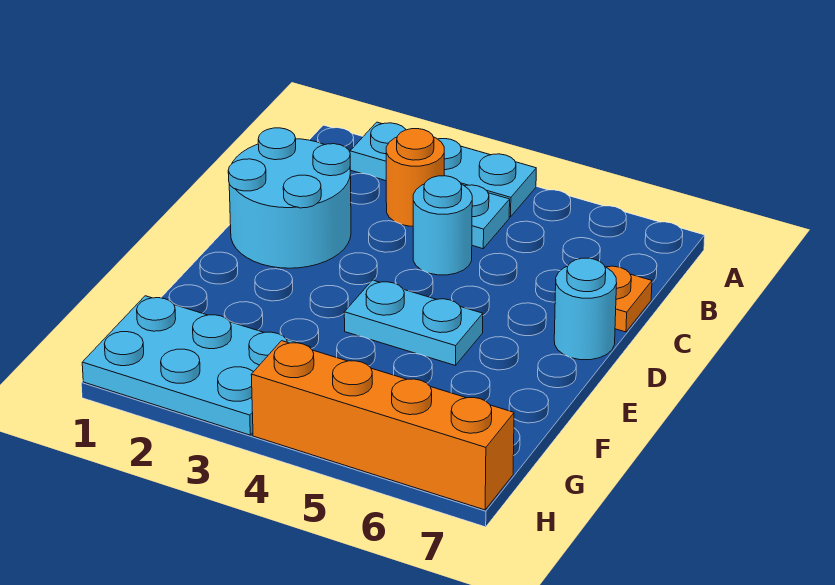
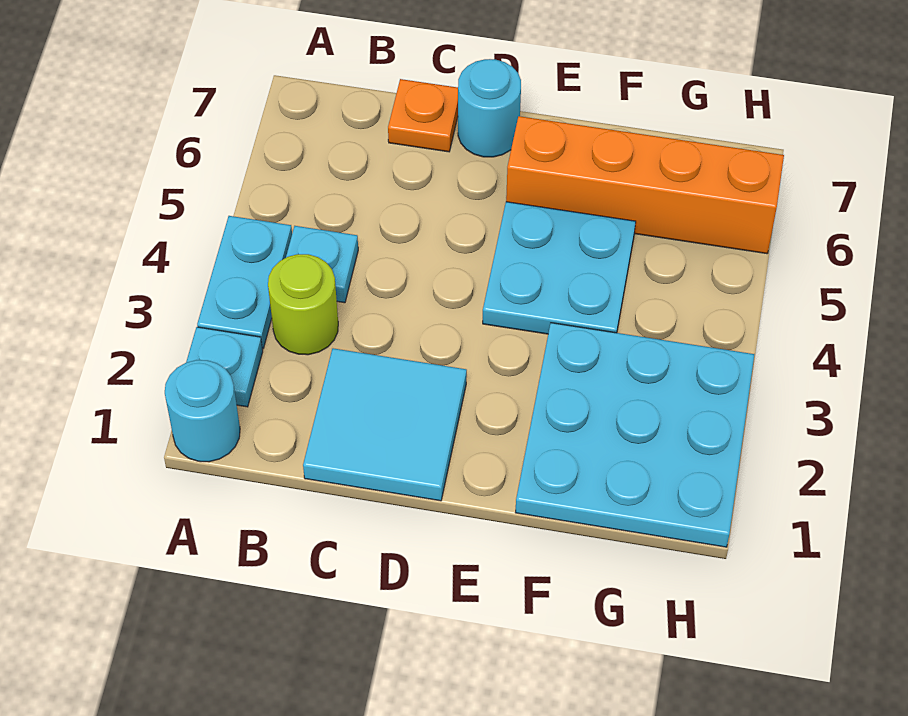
orange 1x1 round brick [386,129,444,226] -> lime 1x1 round brick [268,254,338,355]
cyan 2x2 round brick [228,128,351,268] -> cyan 2x2 tile [303,348,467,501]
cyan 1x1 round brick [413,176,472,275] -> cyan 1x1 round brick moved to [165,360,240,462]
cyan 1x2 plate [344,280,483,366] -> cyan 2x2 plate [483,202,636,334]
cyan 2x3 plate [82,296,310,435] -> cyan 3x3 plate [515,323,754,547]
orange 1x4 brick [251,341,514,510] -> orange 1x4 brick turned to [506,116,784,254]

